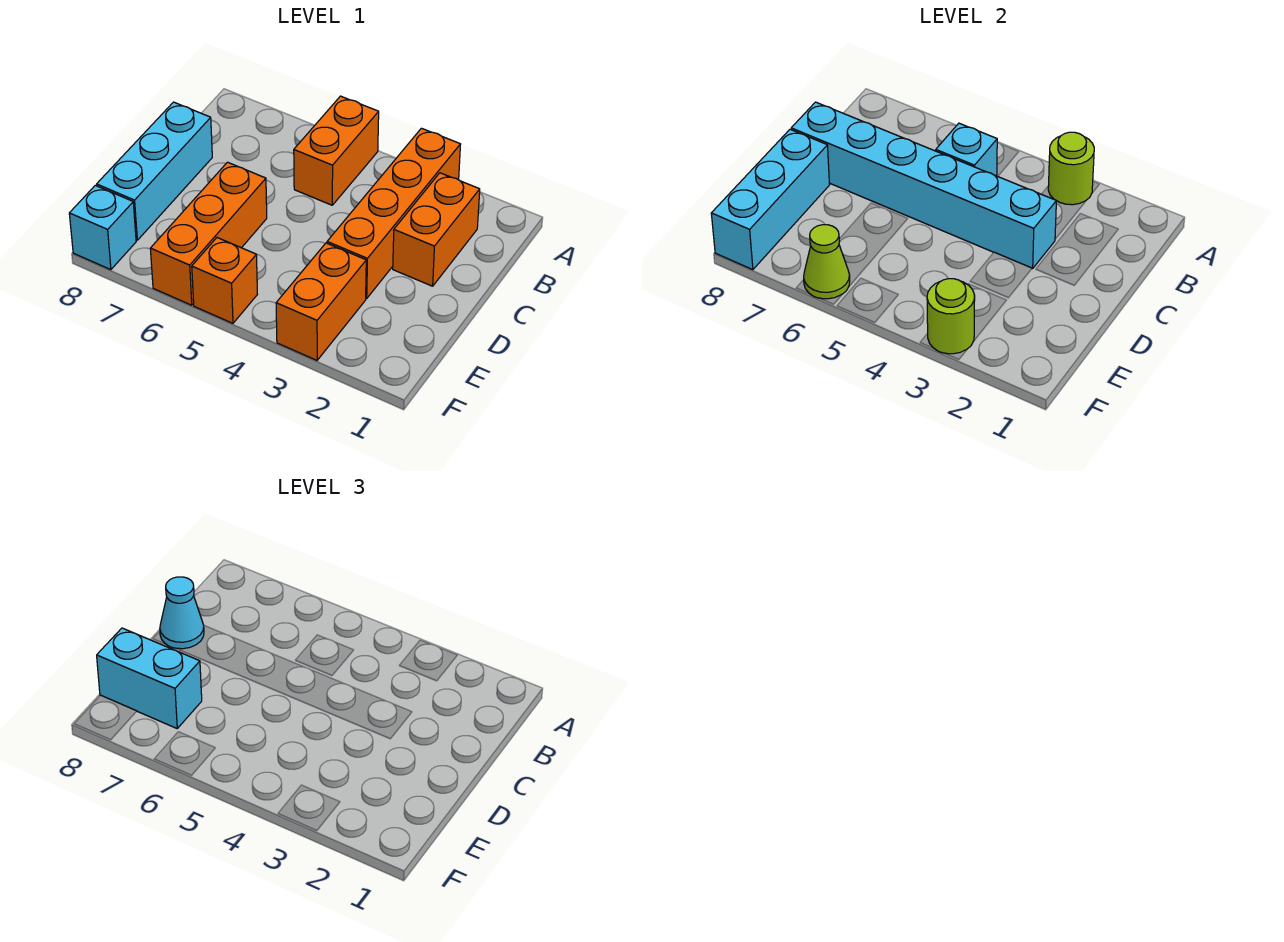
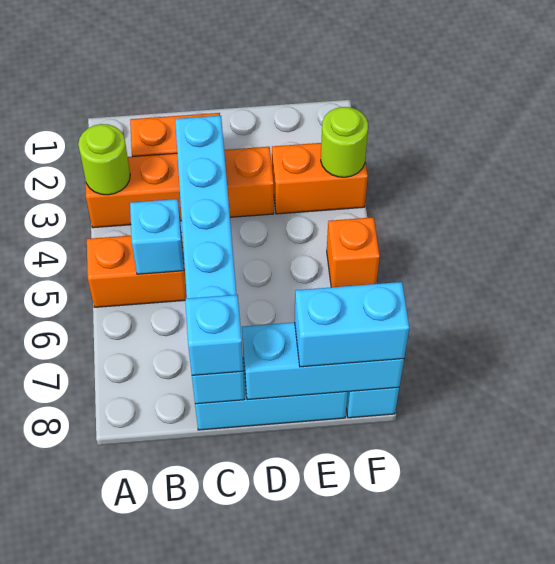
cyan 1x1 cone [160,577,204,649] -> cyan 1x1 brick [185,295,243,375]
orange 1x3 brick [150,162,267,305] -> none
cyan 1x2 brick [97,628,202,728] -> cyan 1x2 brick turned to [295,282,409,367]
lime 1x1 cone [804,225,850,299] -> none

